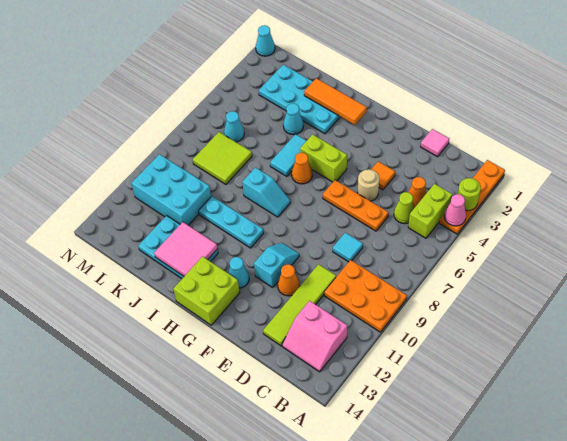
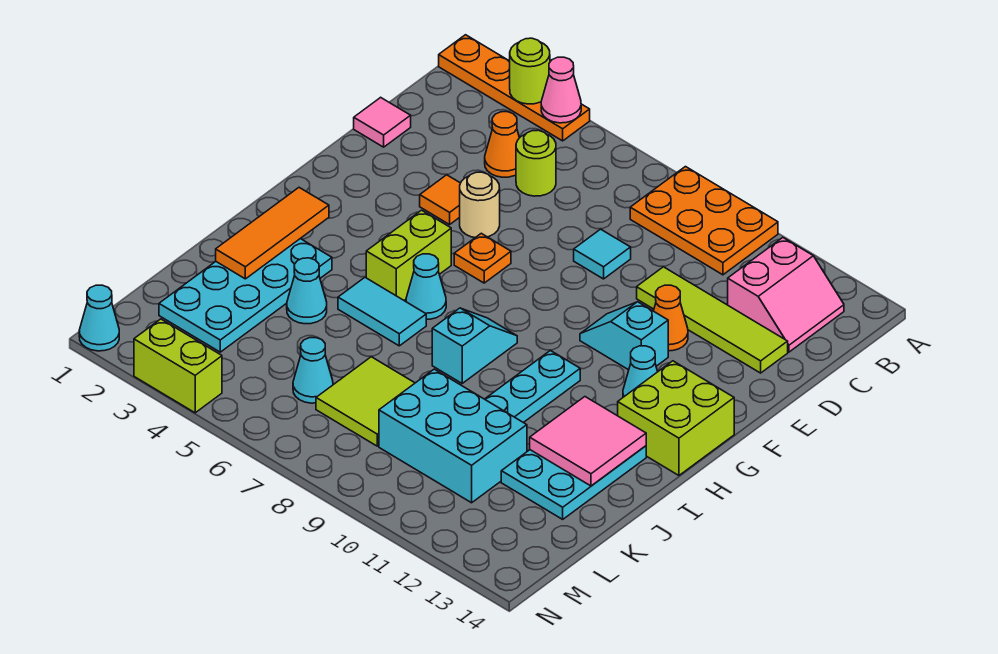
orange 2x3 plate [324,260,407,332] -> orange 2x3 plate turned to [630,167,778,275]
lime 1x2 brick [408,184,452,238] -> lime 1x2 brick moved to [134,319,222,413]
lime 1x1 cone [394,192,414,224] -> lime 1x1 round brick [516,130,556,196]
orange 1x3 plate [323,180,389,231] -> orange 1x1 plate [454,233,511,283]
orange 1x1 cone [292,153,312,184] -> cyan 1x1 cone [406,254,446,320]
cyan 2x3 brick [131,154,211,225] -> cyan 2x3 brick turned to [379,369,527,503]

